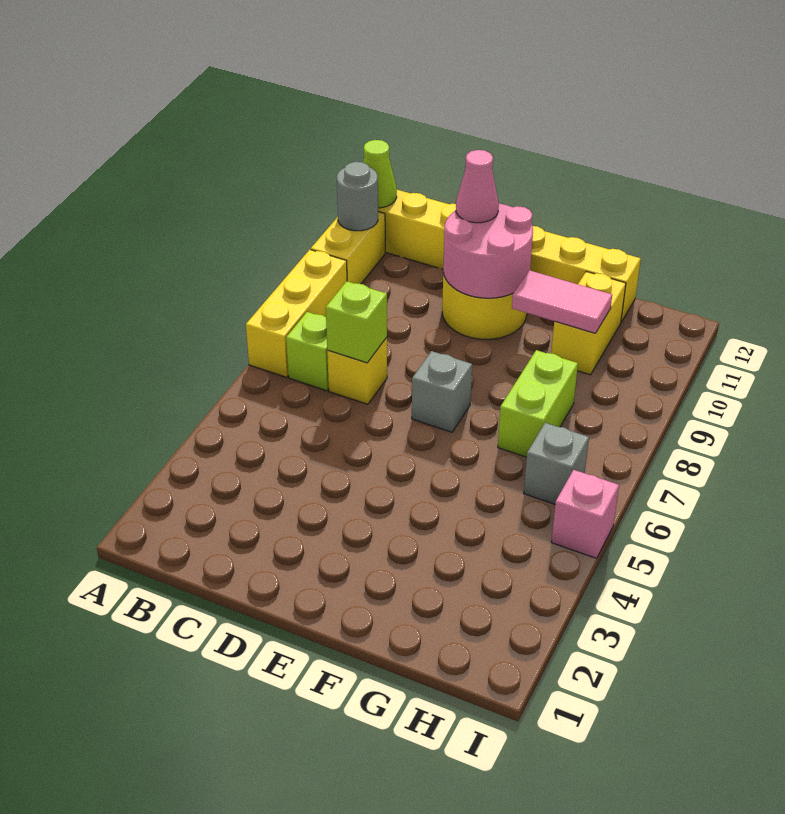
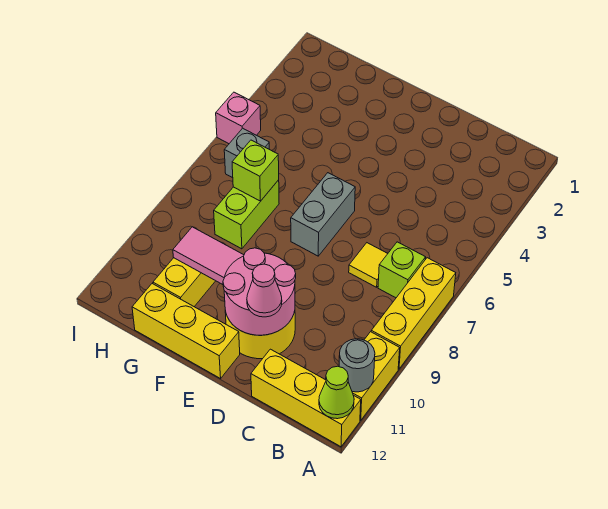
yellow 1x1 brick [327,337,387,404] -> yellow 1x1 tile [349,243,388,287]
lime 1x1 brick [326,281,387,363] -> lime 1x1 brick moved to [232,140,279,201]
grey 1x1 brick [412,351,472,432] -> grey 1x2 brick [291,173,355,256]

